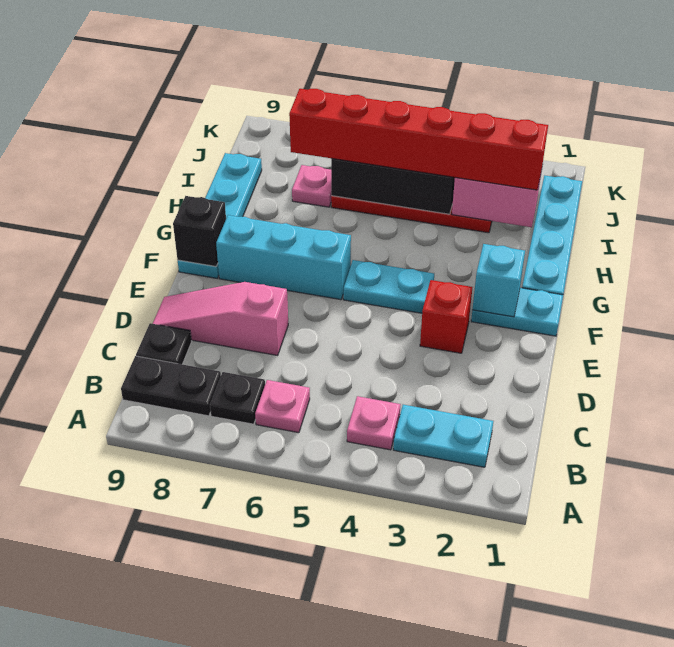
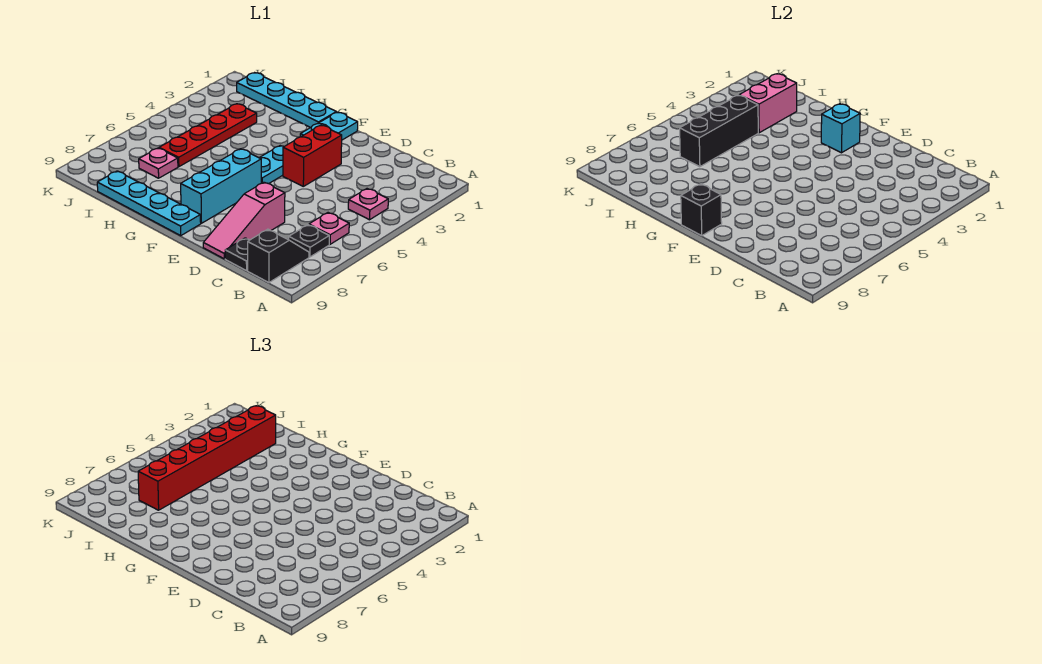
cyan 1x2 plate [393,405,493,467] -> none
black 1x2 plate [121,356,221,416] -> black 1x2 slope [248,229,309,283]
red 1x1 brick [420,280,472,353] -> red 1x2 brick [283,125,342,186]

